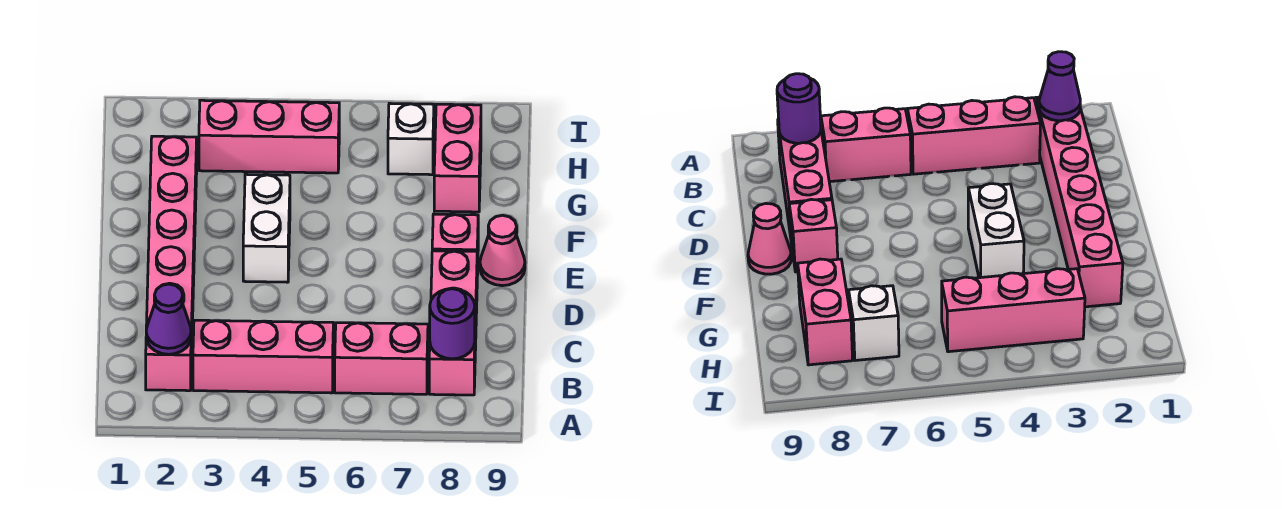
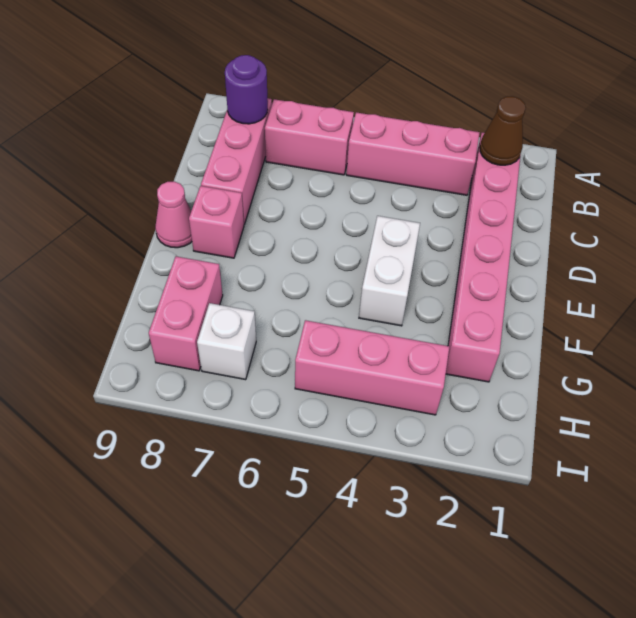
purple 1x1 cone [146,284,191,354] -> brown 1x1 cone [480,96,526,165]

